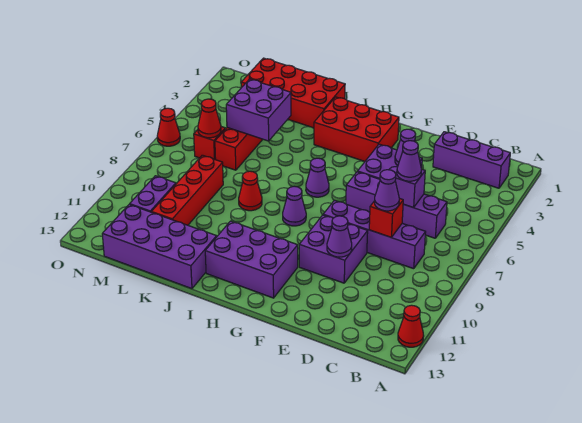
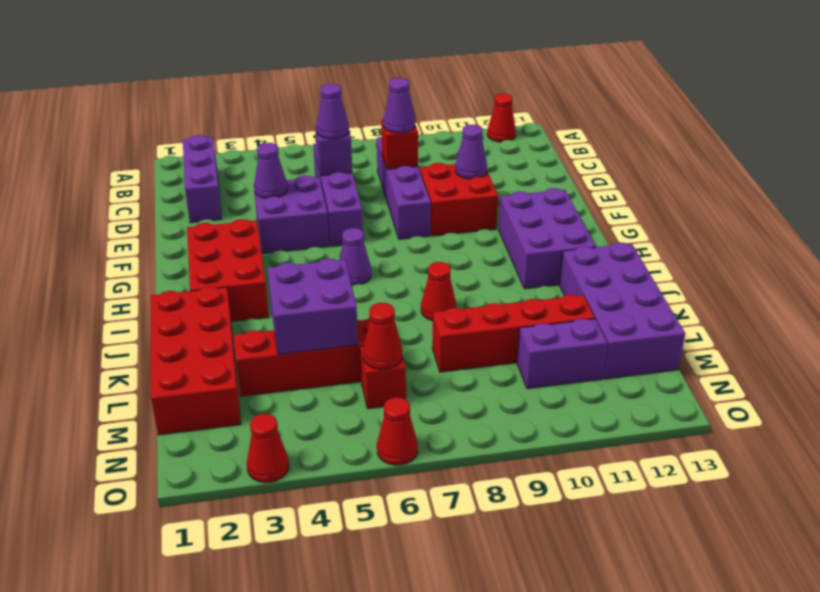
purple 2x2 brick [299,215,368,283] -> red 2x2 brick [420,163,498,236]
purple 1x1 cone [283,186,306,226] -> none
none -> red 1x1 cone [247,414,289,483]

